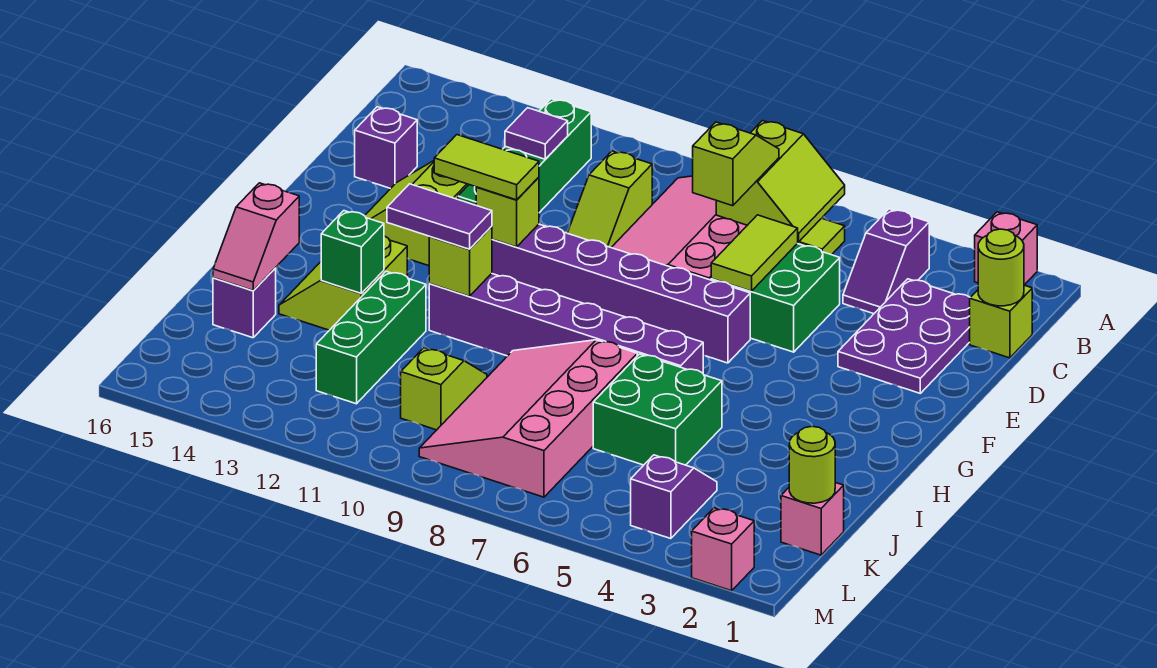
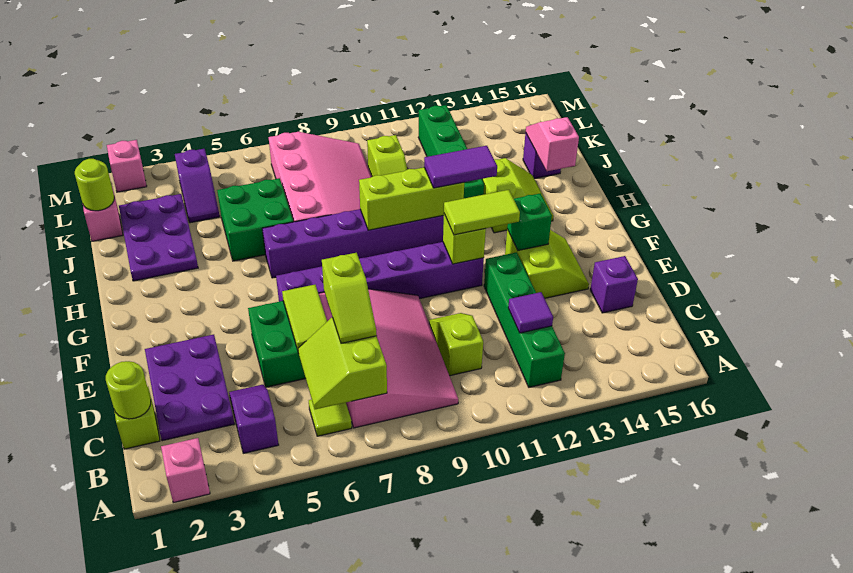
lime 1x1 brick [429,226,492,296] -> lime 1x3 brick [359,168,464,230]
none -> purple 2x3 plate [119,194,198,281]
green 1x3 brick [316,271,426,404] -> green 1x4 brick [418,105,484,198]
green 1x1 brick [321,211,384,294] -> green 1x1 brick moved to [507,194,552,250]

